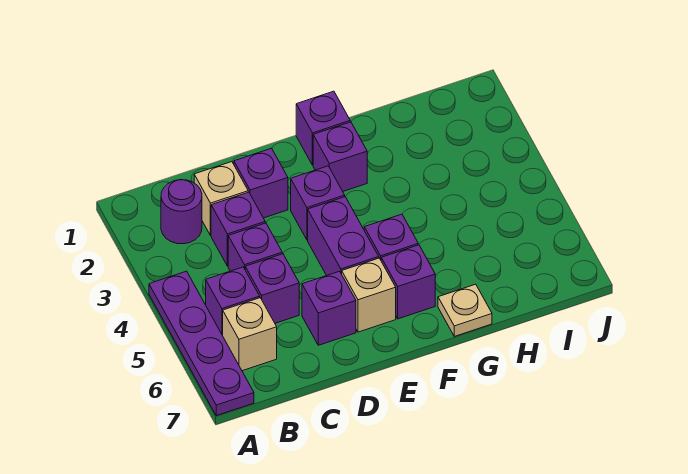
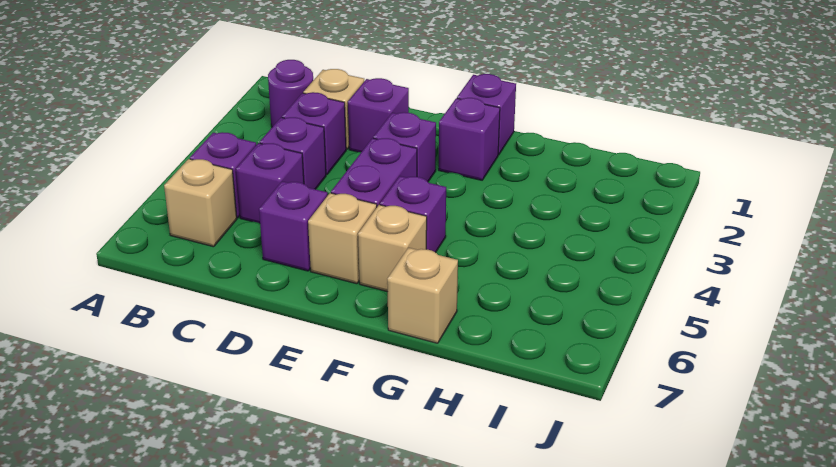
purple 1x4 plate [149,271,254,416] -> none
purple 1x1 brick [381,245,435,319] -> tan 1x1 brick [358,205,427,292]
tan 1x1 plate [438,284,492,336] -> tan 1x1 brick [387,248,458,343]

